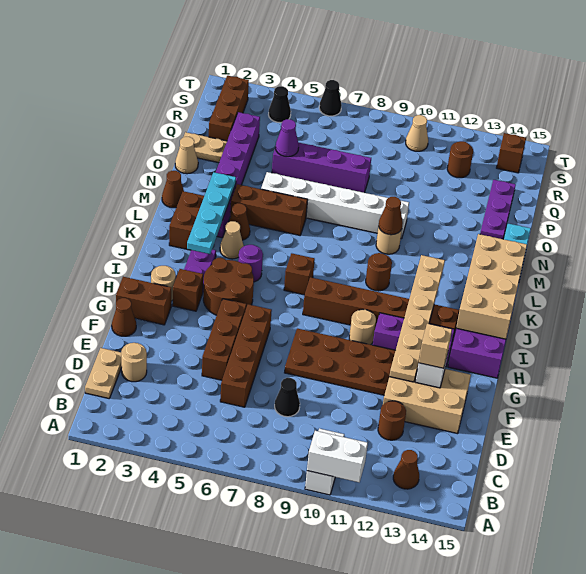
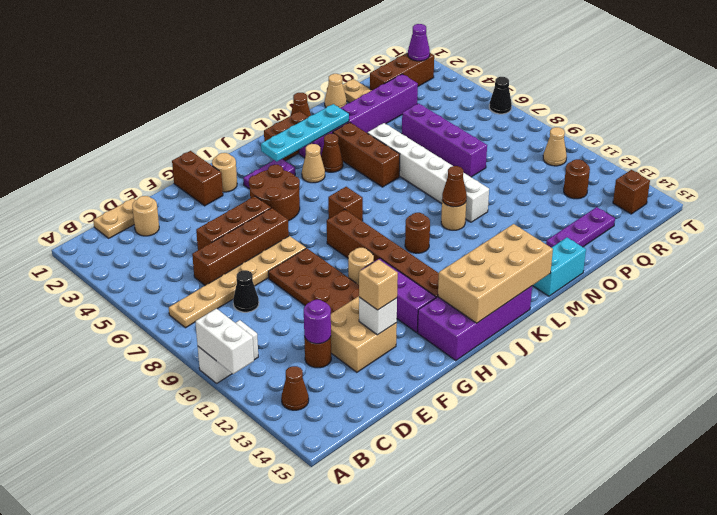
tan 2x3 brick [383,369,471,434] -> tan 2x2 brick [331,296,397,372]
brown 1x1 cone [112,298,136,336] -> none
tan 1x6 plate [389,255,445,382] -> tan 1x6 plate moved to [169,236,306,328]
brown 1x1 brick [173,269,203,311] -> none
purple 1x1 round brick [238,245,263,282] -> purple 1x1 round brick moved to [304,300,331,344]
purple 1x1 cone [276,119,299,157] -> purple 1x1 cone moved to [408,24,430,61]
black 1x1 cone [269,86,291,123] -> none

